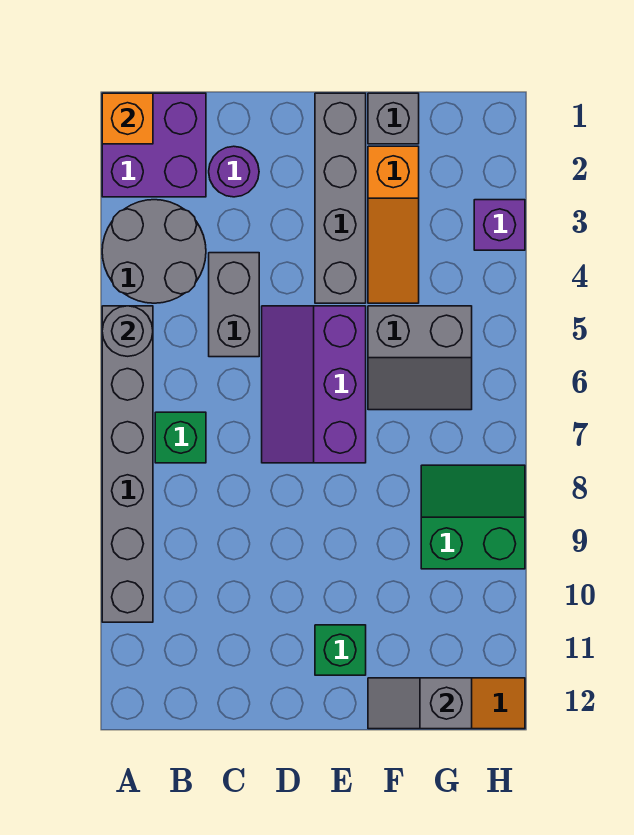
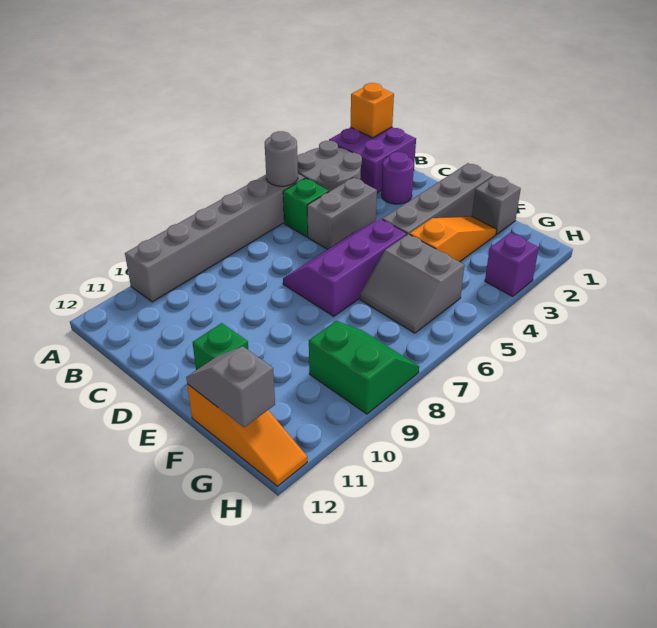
green 1x1 brick [155,412,206,463] -> green 1x1 brick moved to [283,178,329,237]
orange 1x3 slope [368,146,419,303] -> orange 1x3 slope turned to [410,216,497,262]

